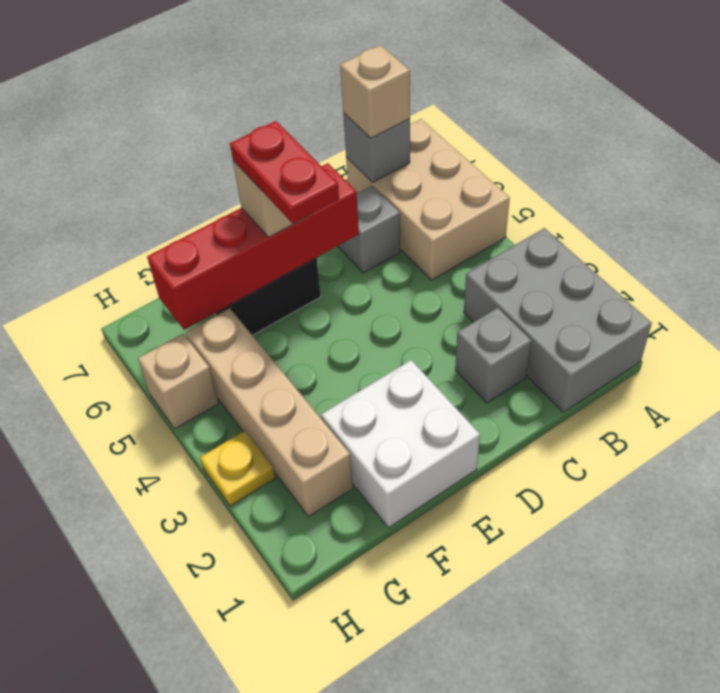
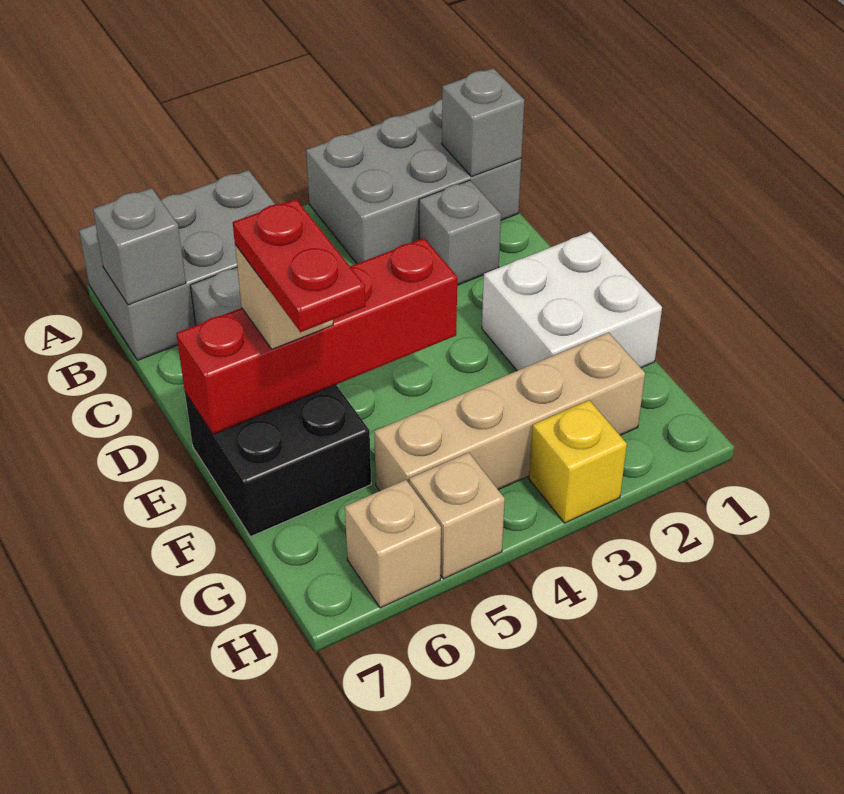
tan 2x3 brick [346,119,510,280] -> grey 2x3 brick [79,170,275,360]
none -> grey 1x1 brick [442,68,524,177]
tan 1x1 brick [340,45,410,138] -> tan 1x1 brick moved to [345,480,441,608]
red 1x4 brick [147,163,359,330] -> red 1x4 brick turned to [176,238,457,434]
red 1x2 plate [230,121,339,224] -> red 1x2 plate turned to [233,199,366,332]
yellow 1x1 plate [200,431,275,506] -> yellow 1x1 brick [529,400,627,523]

